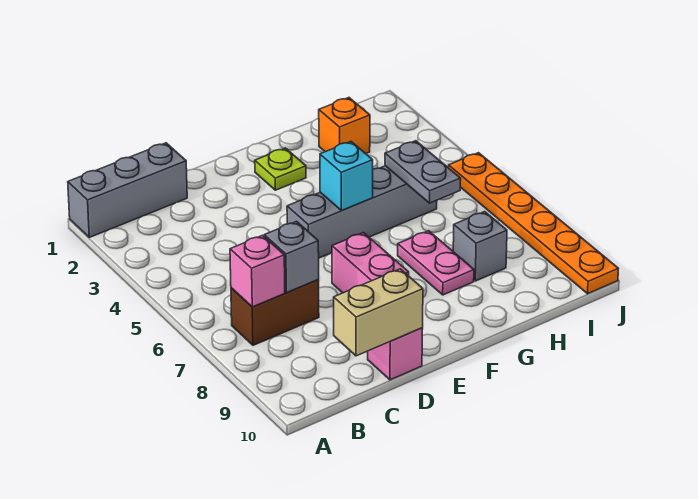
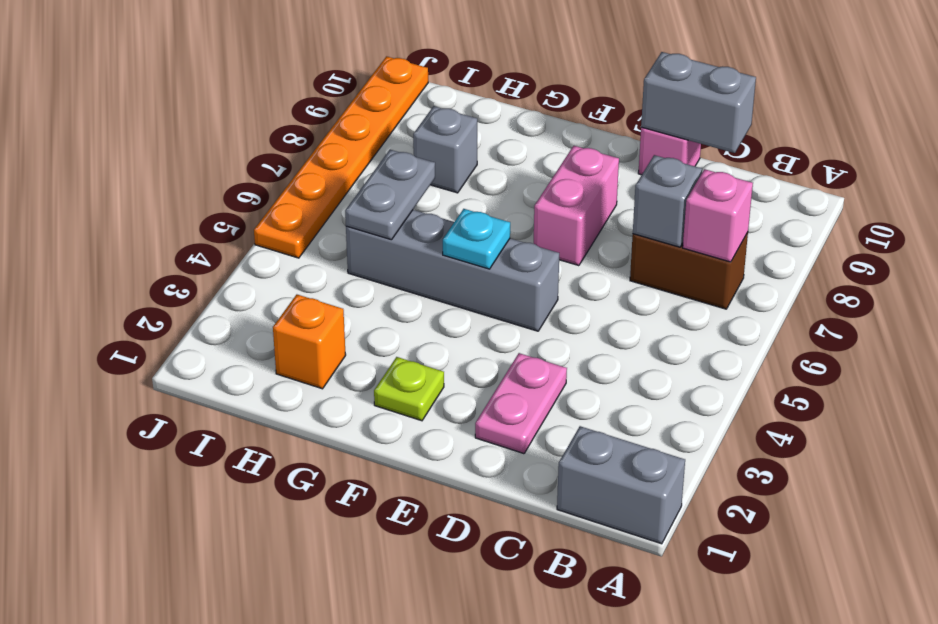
grey 1x3 brick [68,143,187,237] -> grey 1x2 brick [557,426,685,544]
tan 1x2 brick [334,269,423,356] -> grey 1x2 brick [641,52,756,153]
cyan 1x1 brick [320,142,373,210] -> cyan 1x1 plate [443,209,510,269]
pink 1x2 plate [398,231,474,295] -> pink 1x2 plate moved to [475,353,567,454]

